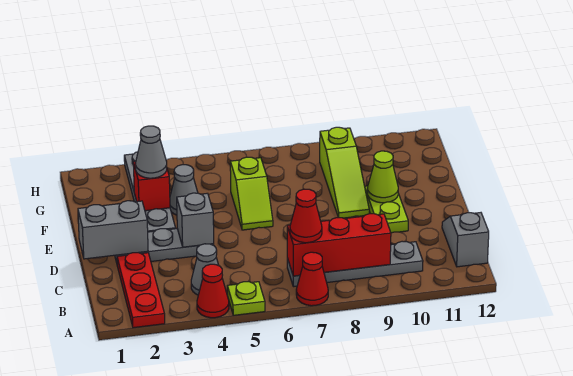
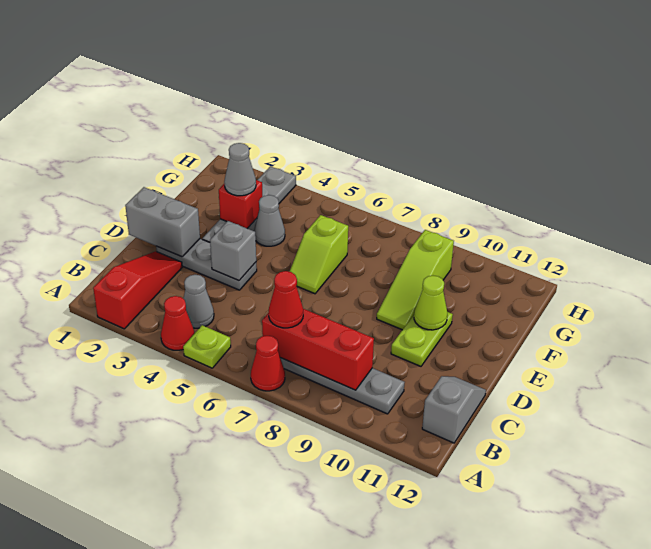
red 1x3 plate [117,253,165,328] -> red 1x3 slope [93,251,182,329]

